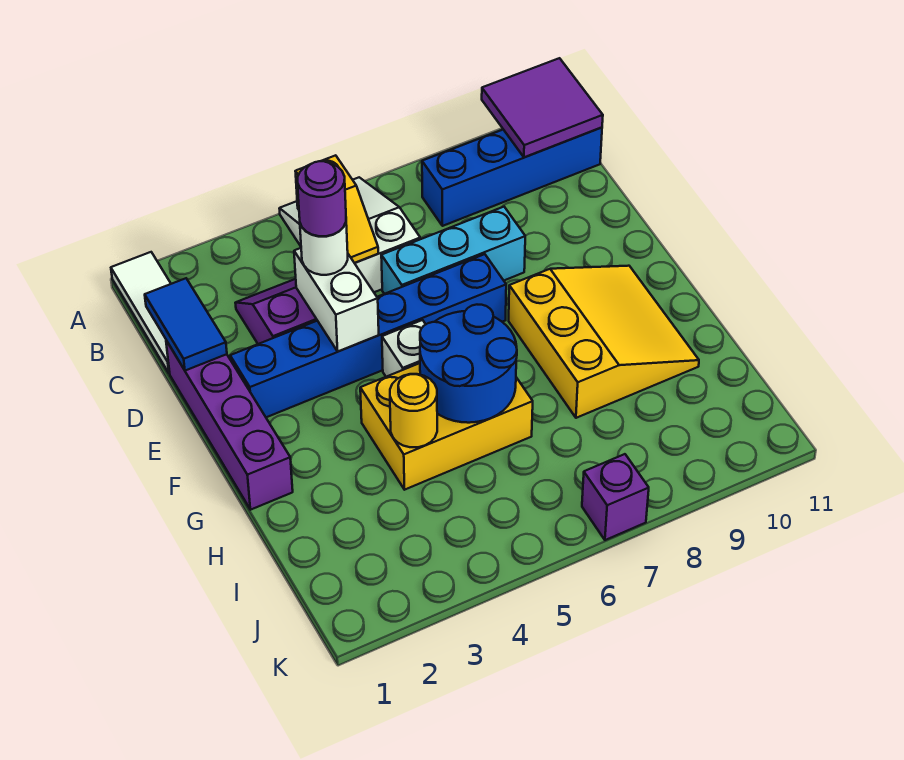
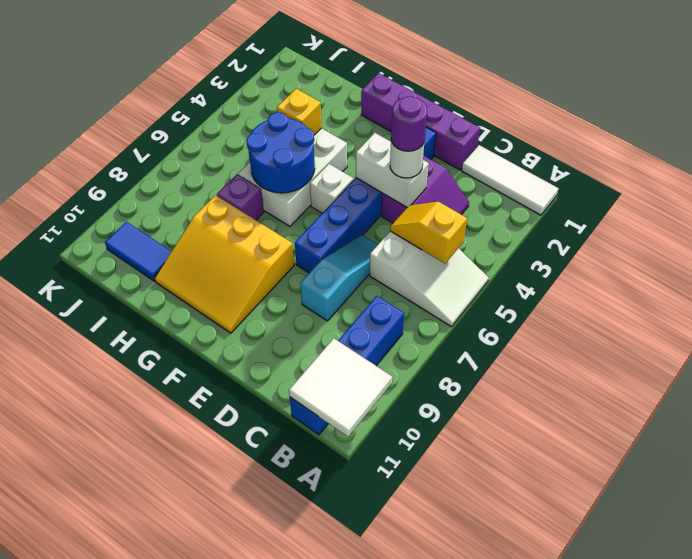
purple 2x2 tile [482,58,603,157] -> white 2x2 tile [289,338,392,437]
blue 1x2 tile [145,278,227,371] -> blue 1x2 tile moved to [105,222,171,281]
cyan 1x3 brick [381,207,525,294] -> cyan 1x3 slope [300,235,378,321]
yellow 2x3 brick [360,363,533,490] -> white 2x3 brick [238,128,347,226]
yellow 1x1 round brick [390,374,437,447] -> yellow 1x1 brick [277,89,322,135]
purple 1x1 brick [582,454,649,540] -> purple 1x1 brick moved to [217,174,264,220]

